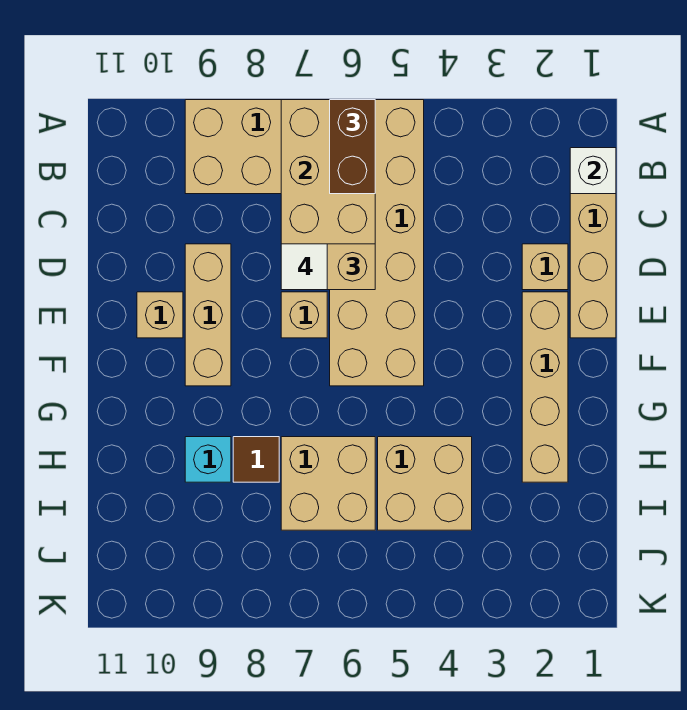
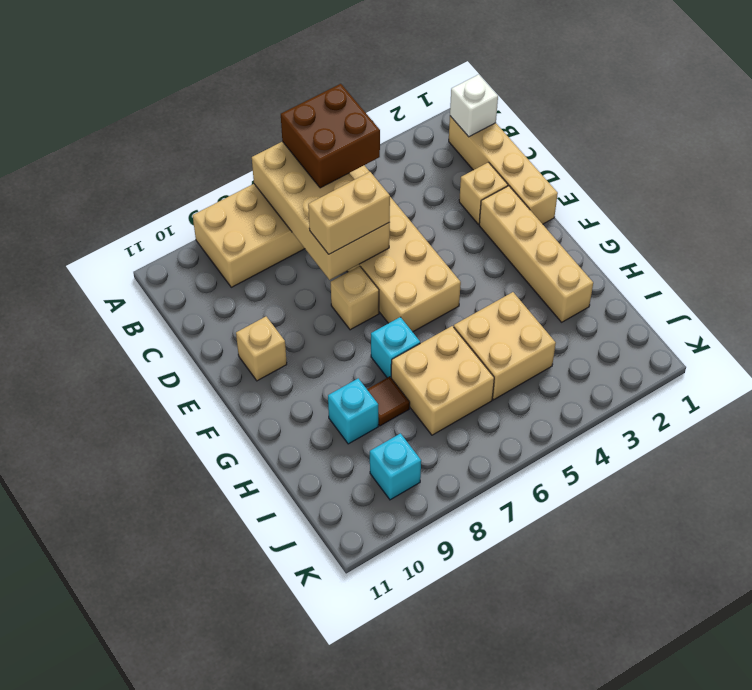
brown 1x2 brick [330,100,375,194] -> brown 2x2 brick [281,84,380,188]
white 1x1 tile [281,244,327,290] -> none
tan 1x3 brick [185,244,231,386] -> none
none -> cyan 1x1 brick [371,317,420,378]
none -> cyan 1x1 brick [370,433,421,500]

